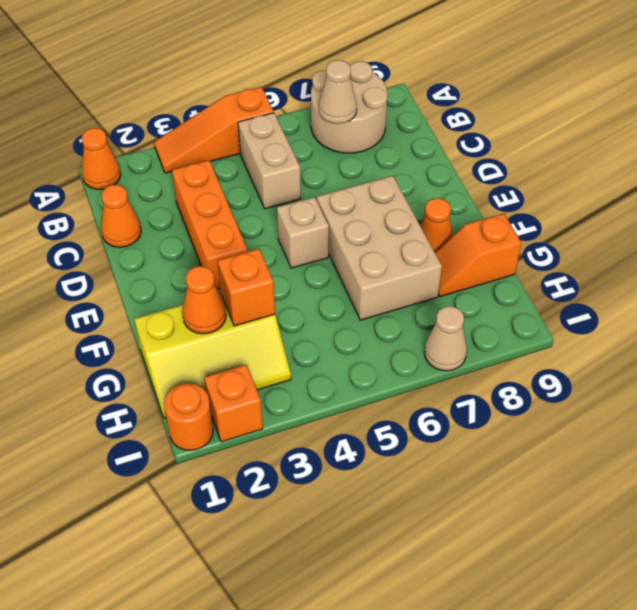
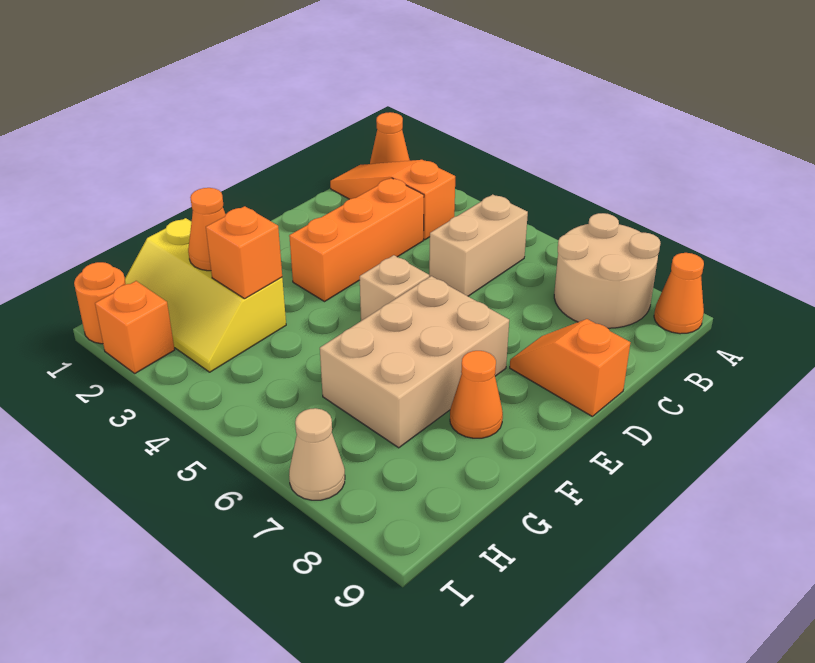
orange 1x3 slope [154,87,274,173] -> orange 1x3 slope moved to [330,160,455,240]
tan 1x1 cone [319,60,357,124] -> none
orange 1x1 cone [101,185,141,247] -> orange 1x1 cone moved to [654,253,704,334]
orange 1x2 slope [435,213,521,297] -> orange 1x2 slope moved to [510,319,630,416]

